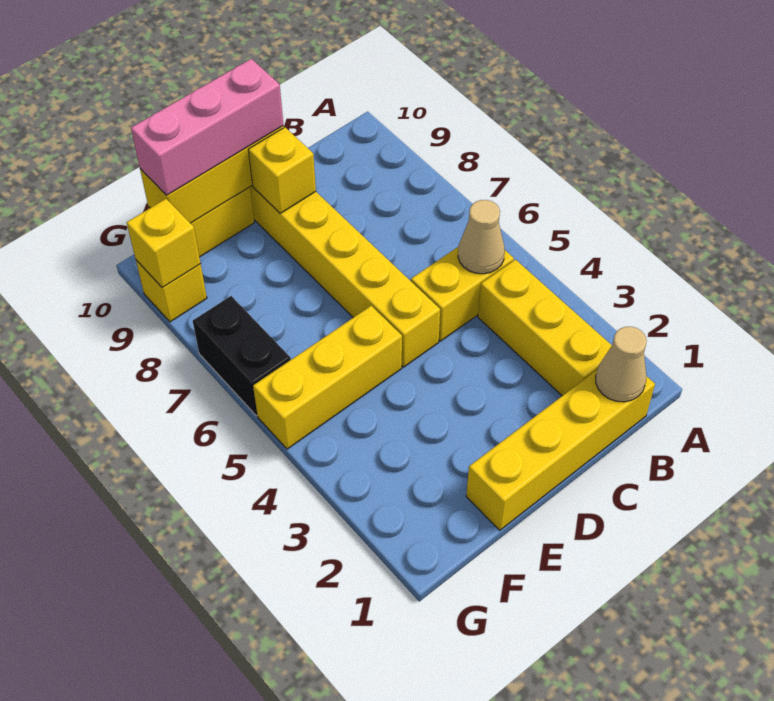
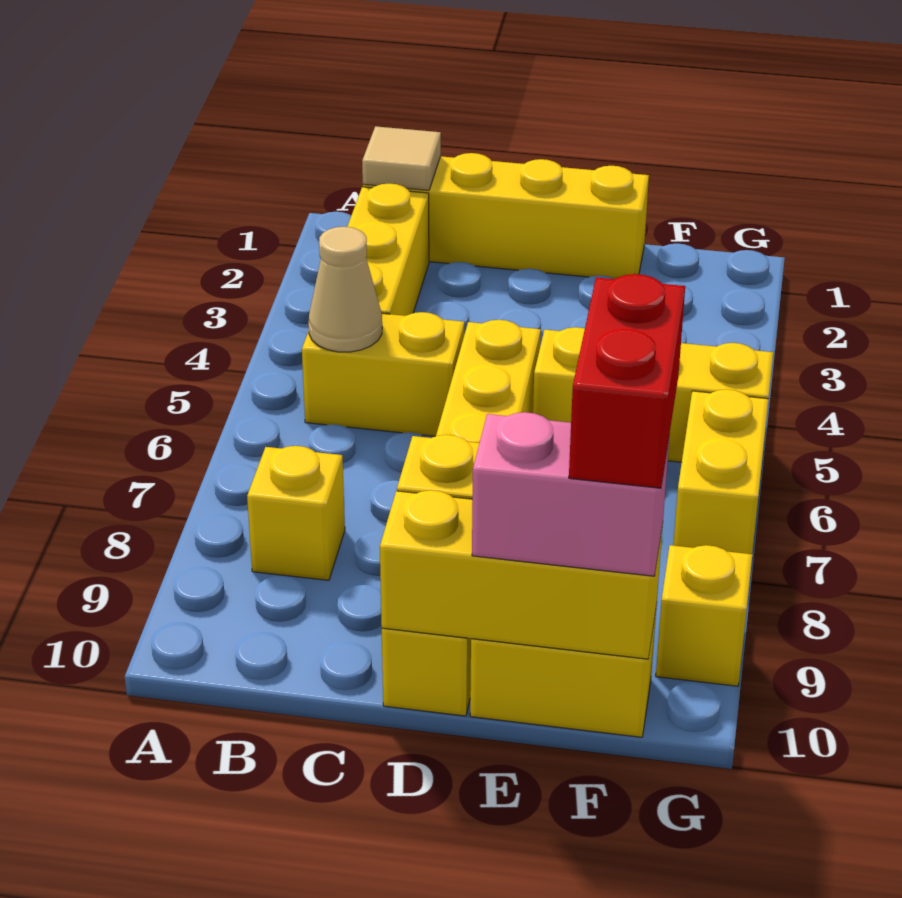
tan 1x1 cone [596,327,646,402] -> tan 1x1 tile [362,126,441,190]
pink 1x3 brick [131,59,283,195] -> pink 1x2 brick [472,412,670,576]
none -> red 1x2 brick [569,274,685,488]
black 1x2 brick [193,296,291,416] -> yellow 1x2 brick [673,389,768,554]
yellow 1x1 brick [127,199,201,288] -> yellow 1x1 brick moved to [247,446,345,580]

